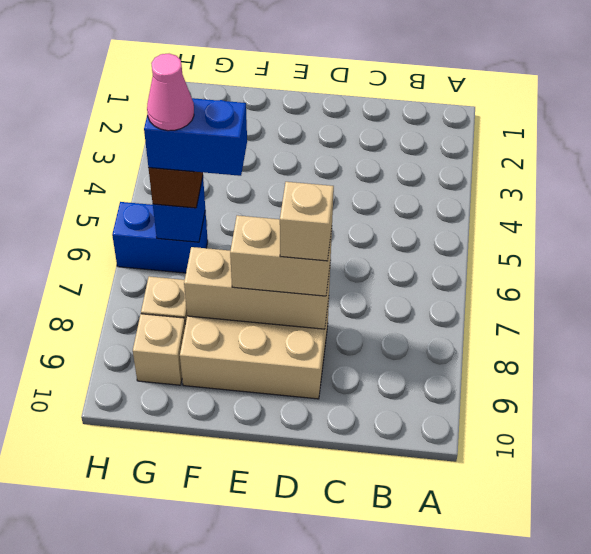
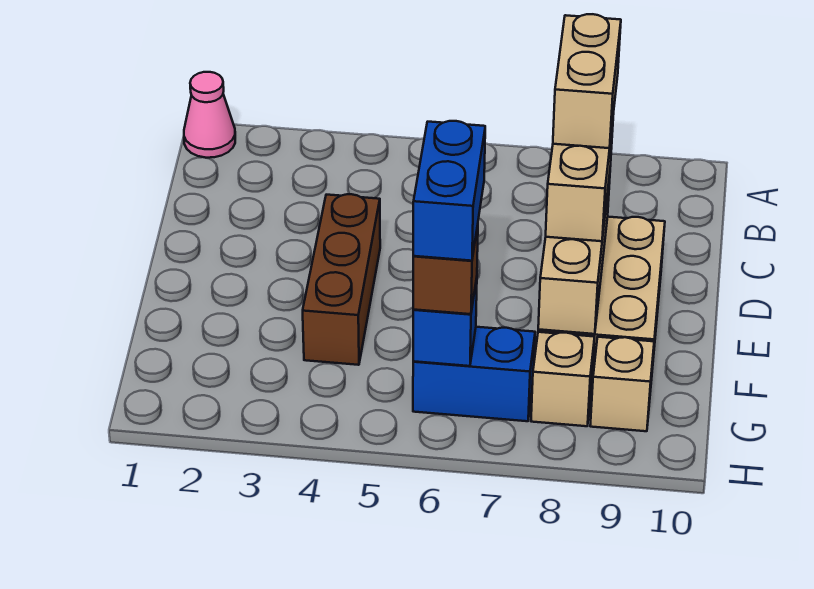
none -> brown 1x3 brick [303,194,380,365]
tan 1x1 brick [280,182,334,261] -> tan 1x2 brick [553,14,621,148]
blue 1x2 brick [112,202,208,273] -> blue 1x2 brick turned to [413,327,535,421]
pink 1x1 cone [147,54,194,131] -> pink 1x1 cone moved to [184,72,235,158]

